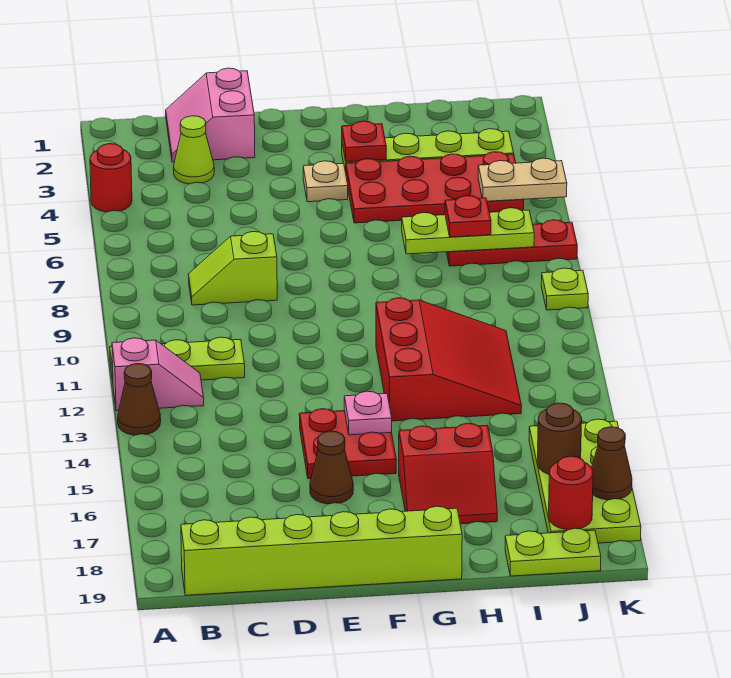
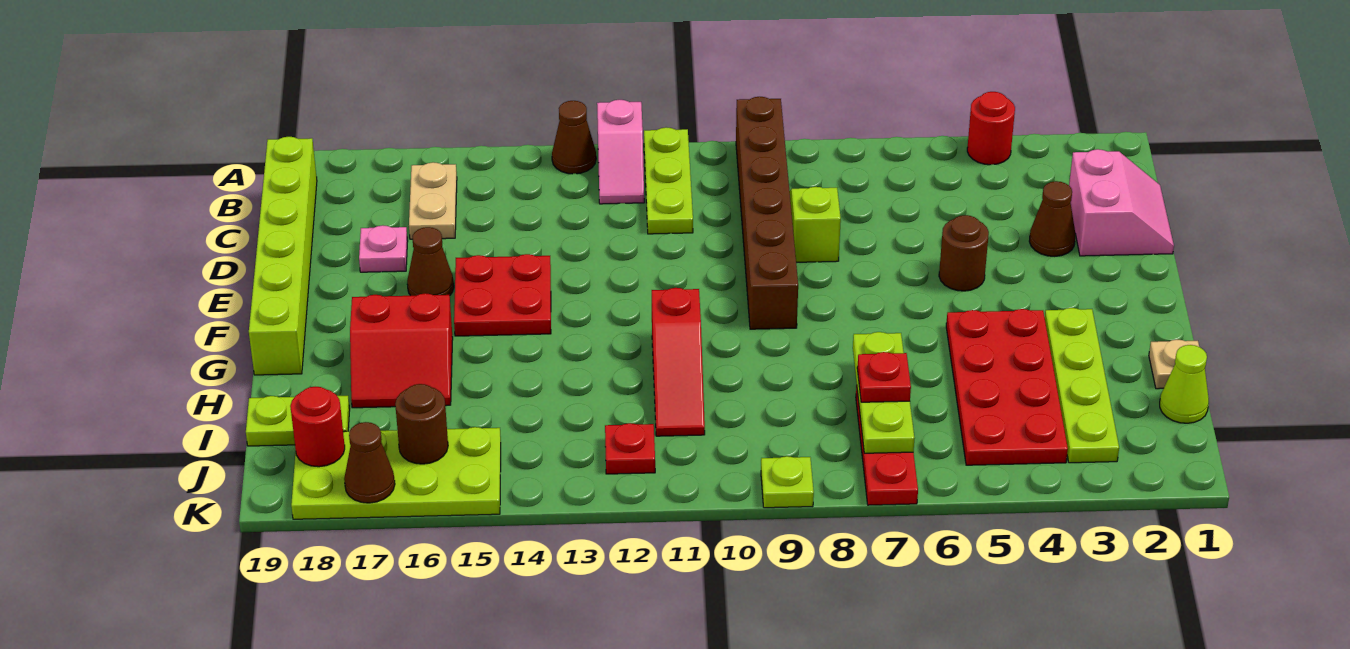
none -> brown 1x6 brick [736,97,798,329]
pink 2x2 slope [166,68,255,162] -> pink 2x2 slope turned to [1069,149,1174,256]
lime 1x1 cone [174,116,214,184] -> lime 1x1 cone moved to [1160,345,1209,423]
none -> brown 1x1 cone [1029,181,1075,256]
none -> brown 1x1 round brick [939,215,989,291]
tan 1x1 plate [303,161,348,202] -> tan 1x1 plate moved to [1149,340,1199,389]
pink 1x1 plate [344,391,392,435] -> pink 1x1 plate moved to [359,225,408,272]
red 1x1 plate [342,121,386,162] -> red 1x1 plate moved to [605,423,655,474]
red 3x3 slope [376,298,522,421] -> red 1x3 slope [652,288,705,436]
red 2x2 slope [399,423,497,524] -> red 2x2 slope turned to [350,293,453,408]
lime 1x2 plate [505,528,601,576] -> lime 1x2 plate turned to [246,396,350,446]
tan 1x2 plate [478,158,567,201] -> tan 1x2 plate moved to [409,162,457,239]

